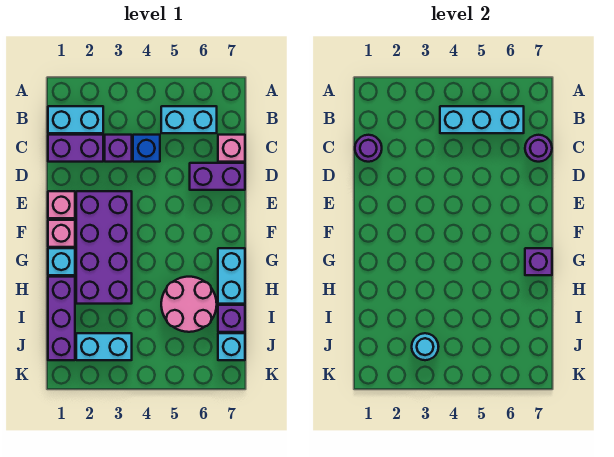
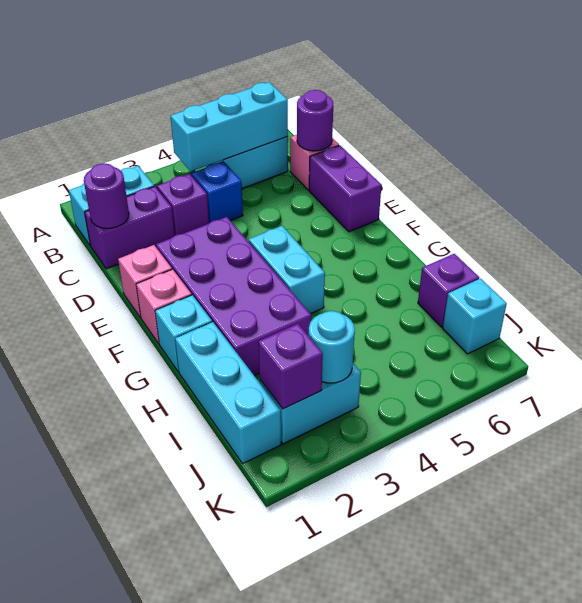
purple 1x2 brick [190,163,245,190] -> purple 1x2 brick turned to [309,145,381,232]
cyan 1x2 brick [218,248,245,304] -> cyan 1x2 brick moved to [249,226,325,314]
purple 1x1 brick [525,248,552,275] -> purple 1x1 brick moved to [258,324,323,409]
purple 1x3 brick [48,277,75,360] -> cyan 1x3 brick [175,322,281,464]
pink 2x2 round brick [161,277,217,332] -> none

